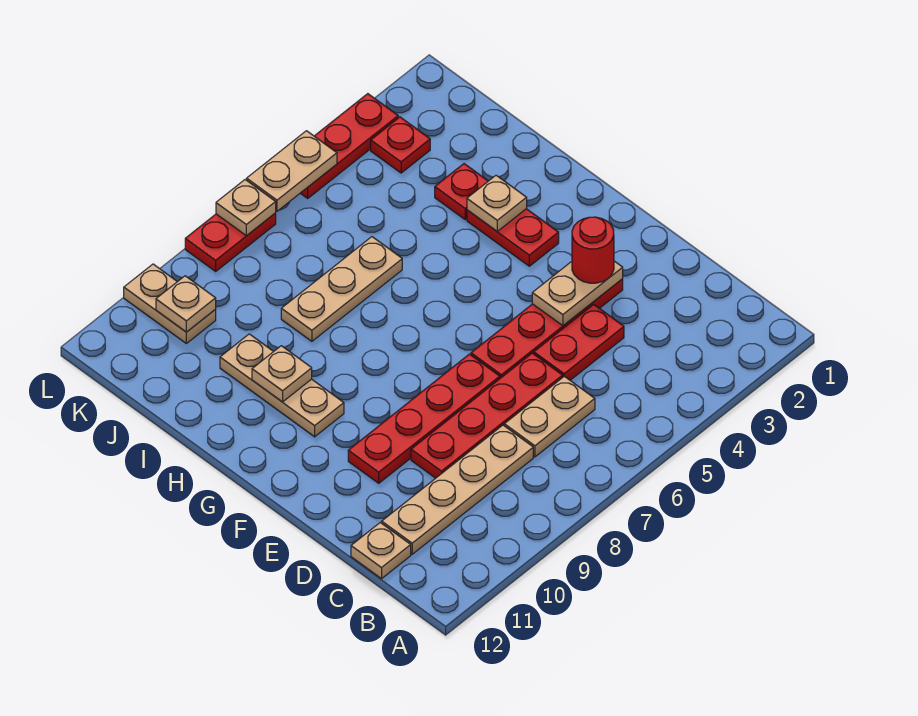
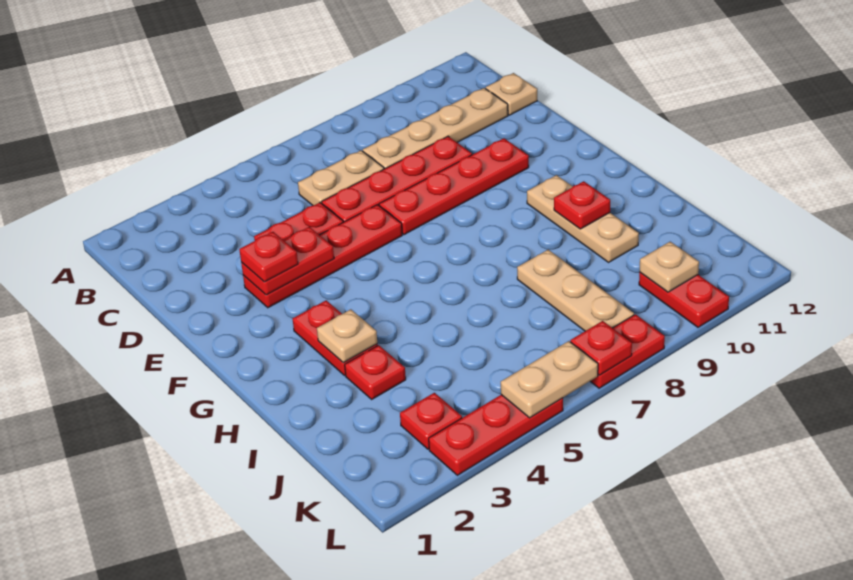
tan 1x2 plate [532,261,623,326] -> red 1x2 plate [241,227,334,295]
red 1x1 round brick [572,217,614,283] -> red 1x1 plate [239,232,298,282]
tan 1x1 plate [252,346,312,402] -> red 1x1 plate [554,181,610,229]
tan 1x3 plate [281,237,402,341] -> tan 1x3 plate turned to [517,250,634,331]
tan 1x2 plate [124,264,216,343] -> red 1x2 plate [639,272,729,327]
tan 1x1 plate [216,180,276,236] -> red 1x1 plate [570,321,632,375]

